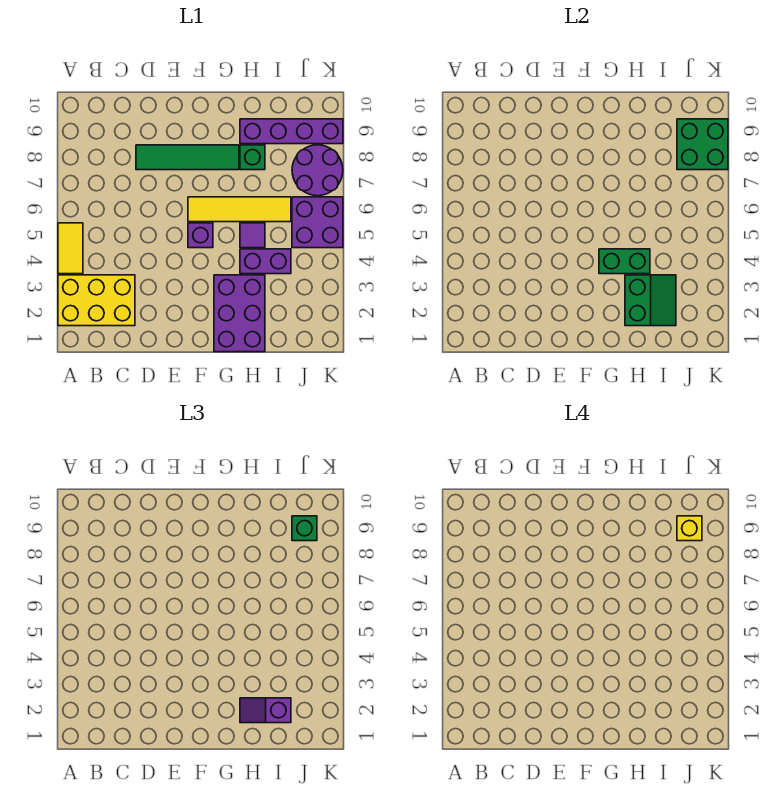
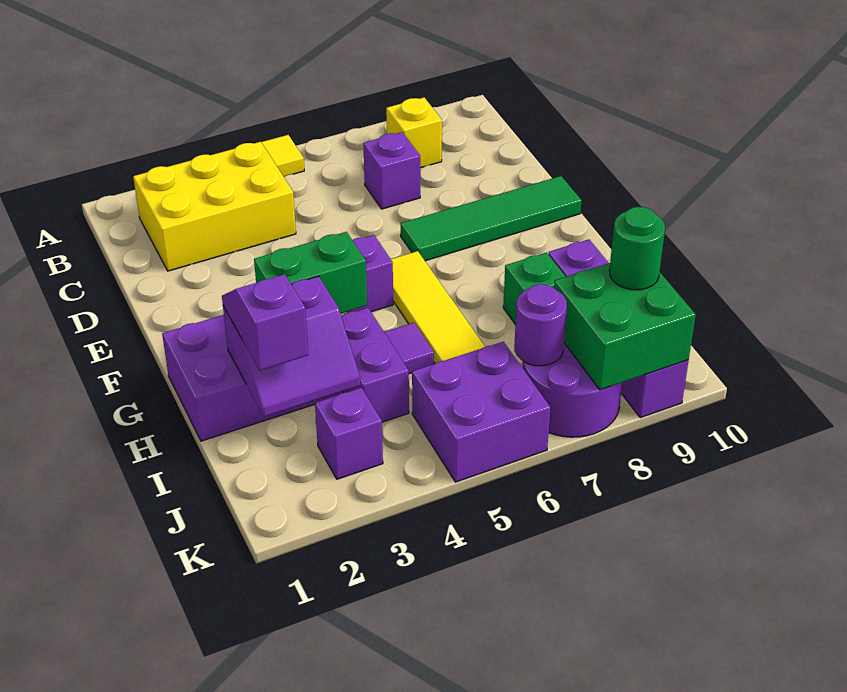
yellow 2x3 brick [58,275,135,326] -> yellow 2x3 brick turned to [133,142,296,271]
none -> purple 1x1 brick [363,132,420,209]
green 1x4 tile [136,145,239,170] -> green 1x4 tile turned to [401,176,582,261]
green 1x2 brick [599,249,650,274] -> green 1x2 brick turned to [254,232,367,314]
green 2x2 slope [625,275,676,326] -> purple 2x2 slope [223,276,361,416]
none -> purple 1x1 brick [315,388,383,479]
none -> purple 1x1 round brick [514,284,567,366]
green 1x1 brick [292,516,317,541] -> green 1x1 round brick [609,207,665,290]
yellow 1x1 brick [677,516,702,541] -> yellow 1x1 brick moved to [386,98,442,168]

